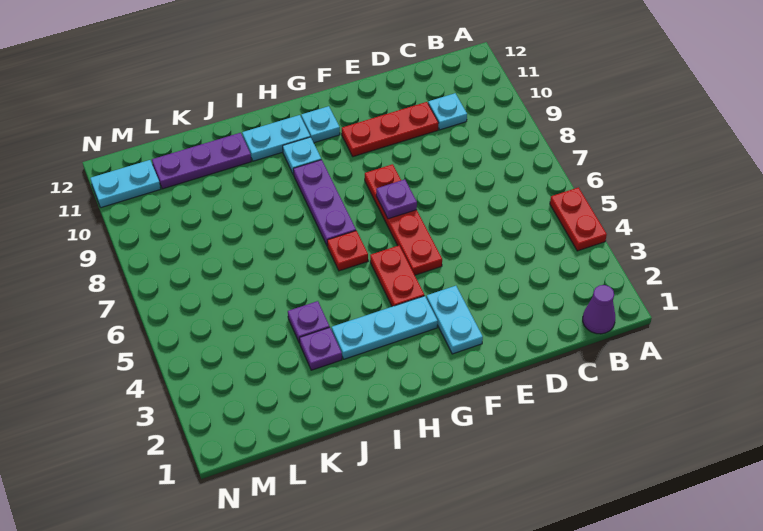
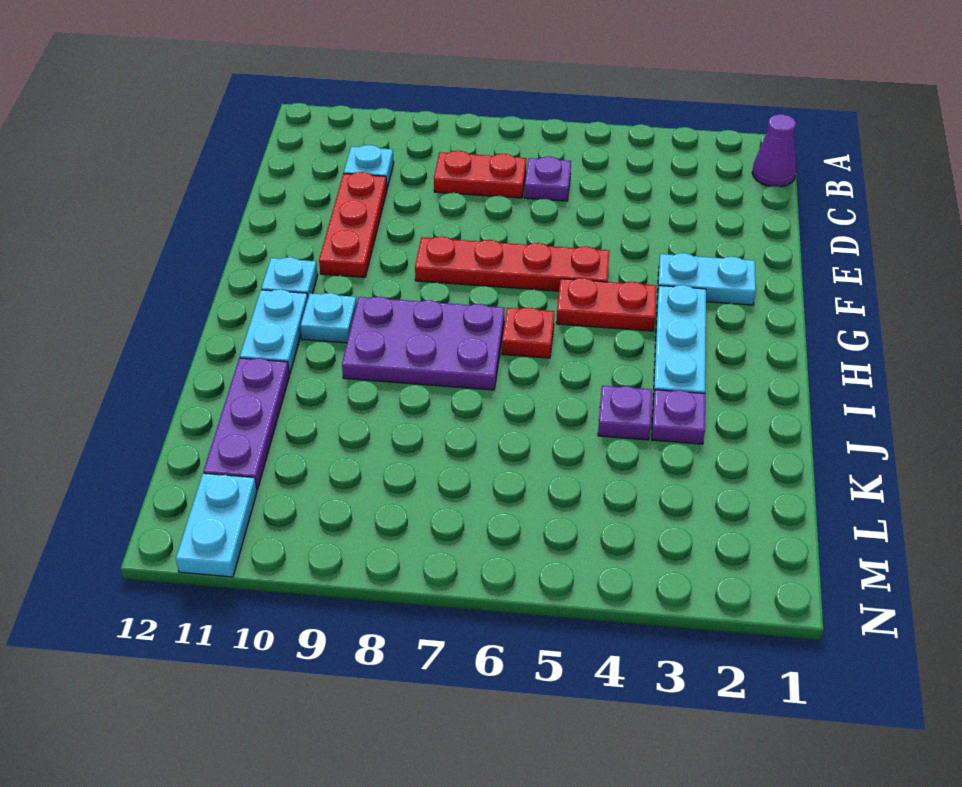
red 1x2 plate [550,187,607,251] -> red 1x2 plate moved to [434,151,526,198]
purple 1x1 plate [376,179,417,219] -> purple 1x1 plate moved to [524,156,571,201]
purple 1x3 plate [293,160,356,246] -> purple 2x3 plate [342,297,505,390]

